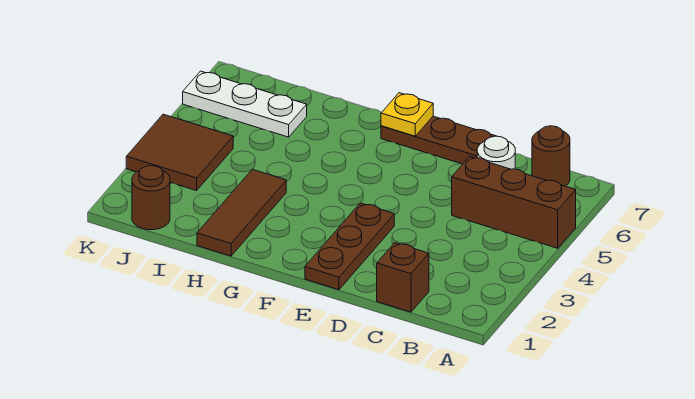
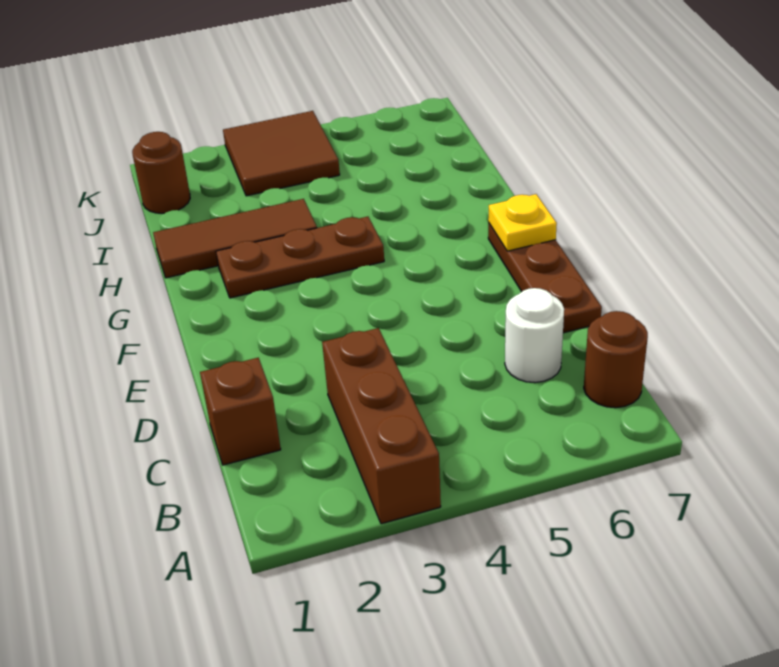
brown 1x3 brick [452,156,576,248] -> brown 1x3 brick moved to [322,328,441,524]
brown 1x3 plate [305,203,394,290] -> brown 1x3 plate moved to [216,217,384,298]
white 1x3 plate [183,71,307,137] -> none

